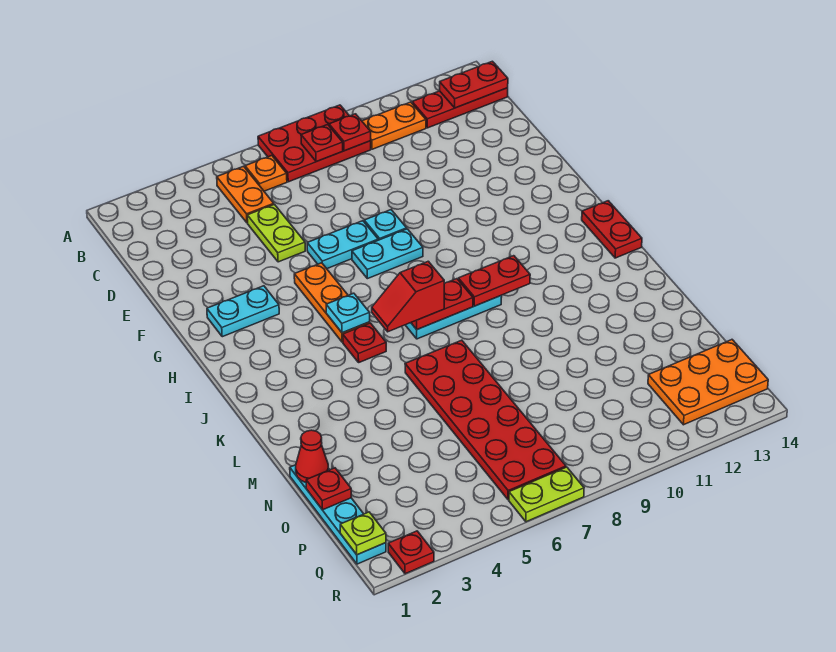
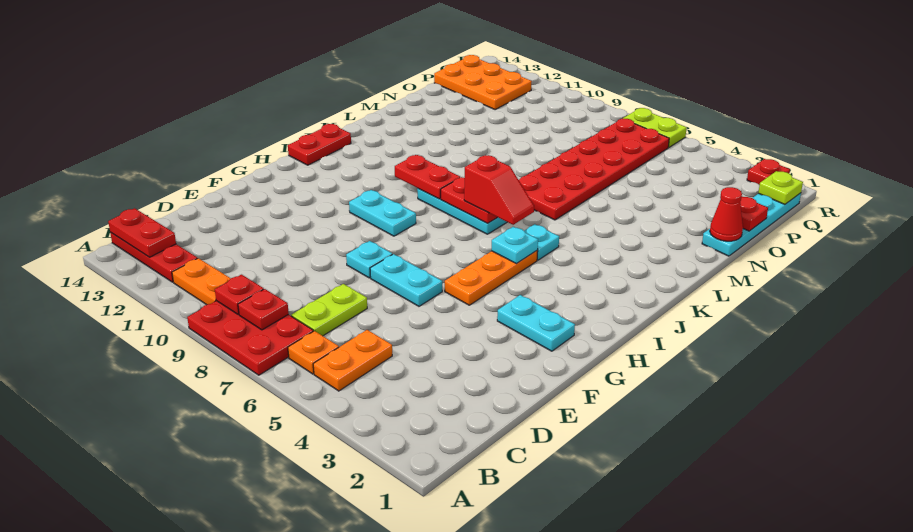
lime 1x2 plate [247,204,305,262] -> lime 1x2 plate moved to [291,284,367,336]
cyan 1x2 plate [352,229,423,279] -> cyan 1x2 plate moved to [349,190,416,236]
red 1x1 plate [343,323,386,362] -> cyan 1x1 plate [525,224,559,260]

